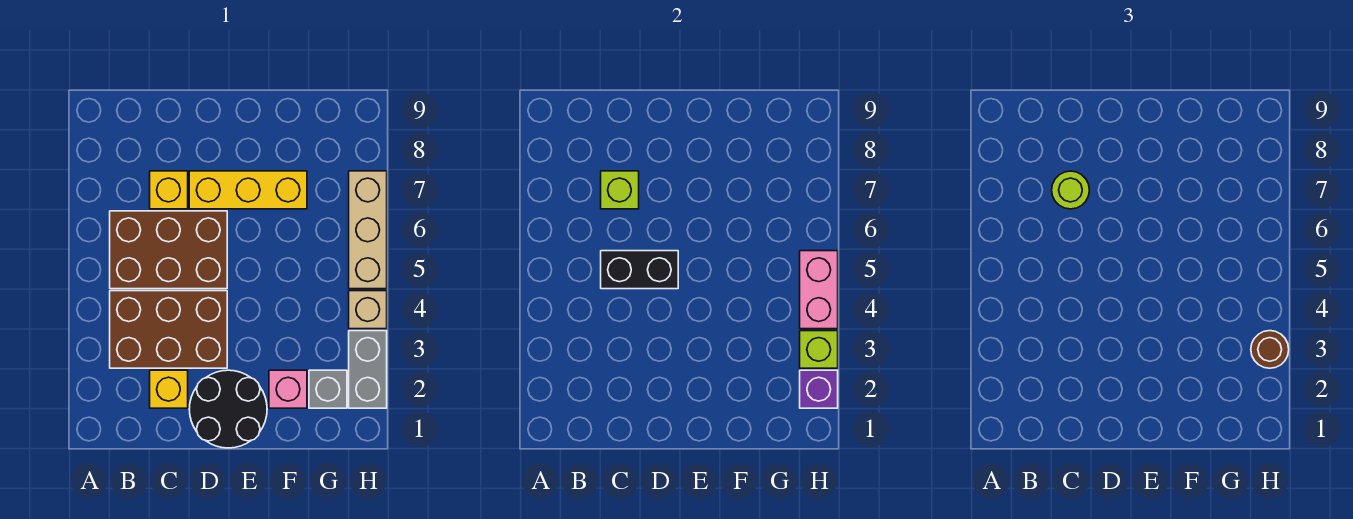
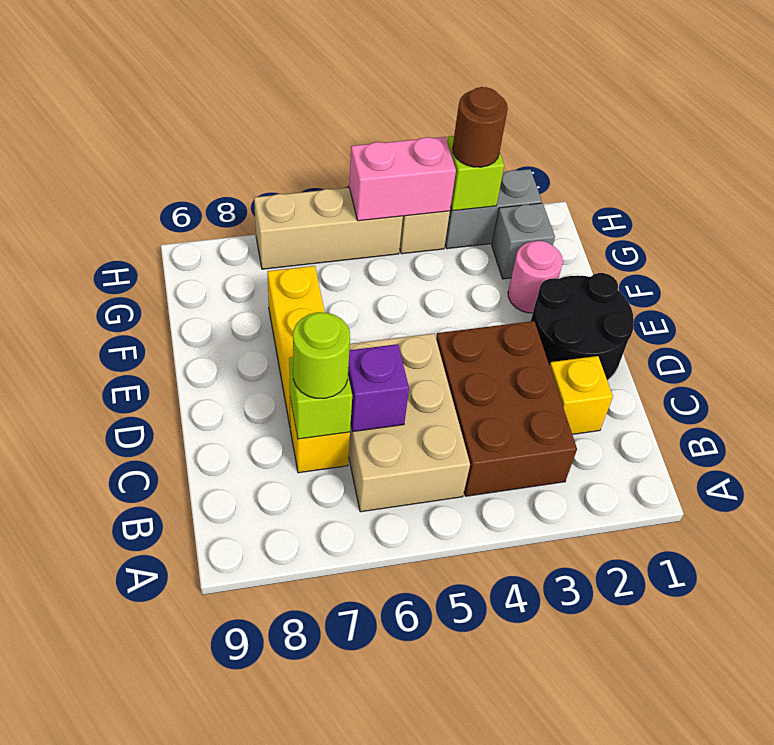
brown 2x3 brick [110,211,227,289] -> tan 2x3 brick [349,333,470,512]
black 1x2 brick [601,251,678,289] -> none
pink 1x1 brick [269,370,307,408] -> pink 1x1 round brick [508,241,563,313]
purple 1x1 brick [800,370,838,408] -> purple 1x1 brick moved to [348,344,409,432]

